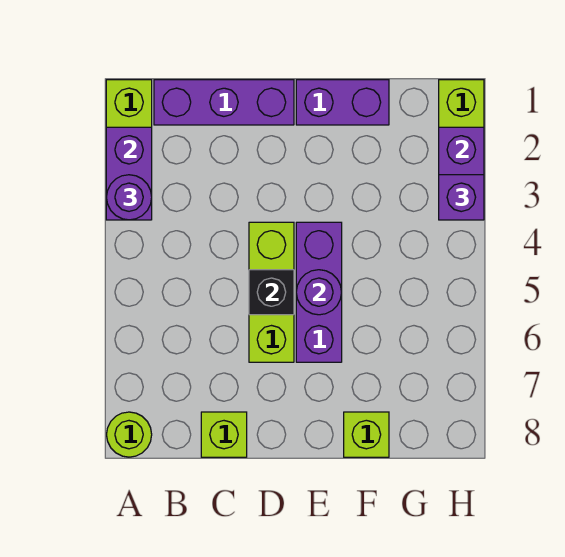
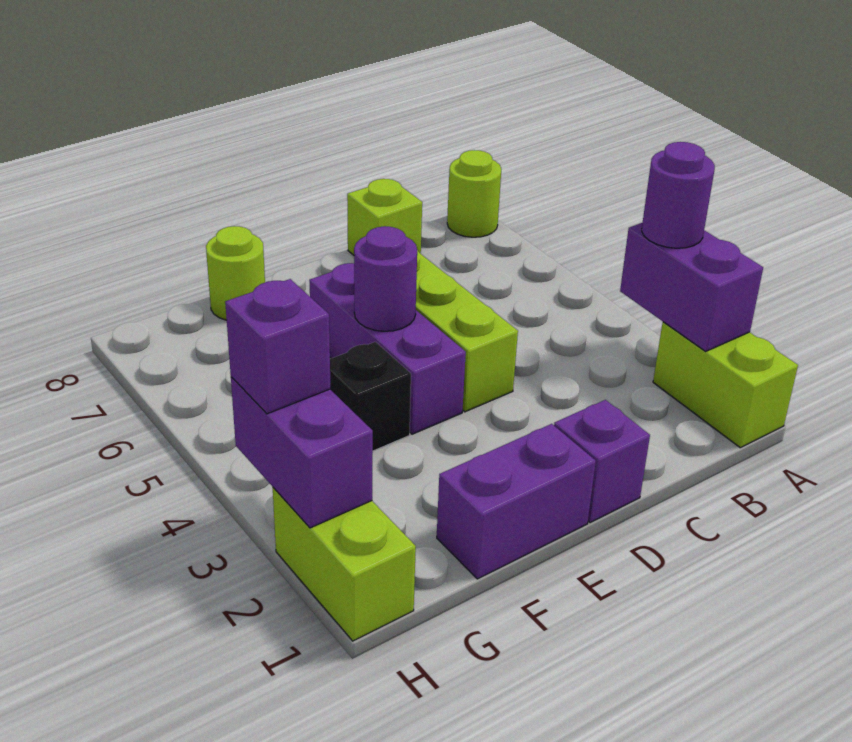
purple 1x3 brick [154,80,294,125] -> purple 1x1 brick [554,400,650,523]
black 1x1 brick [249,270,294,315] -> black 1x1 brick moved to [330,342,411,451]
lime 1x1 brick [344,412,389,457] -> lime 1x1 round brick [206,226,265,320]

